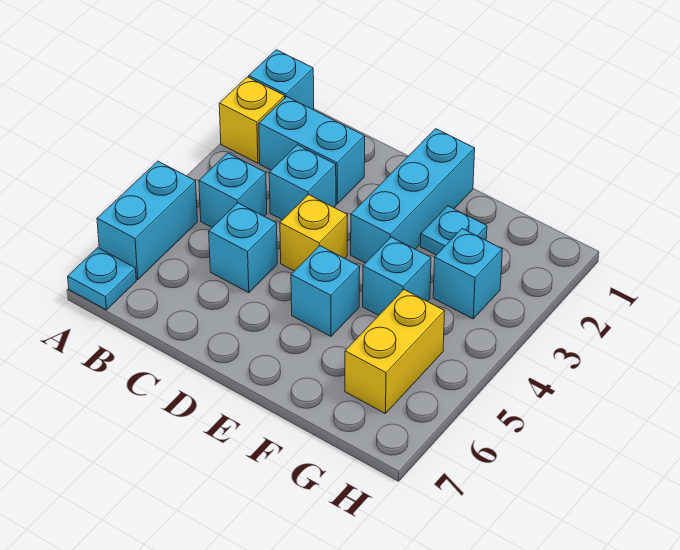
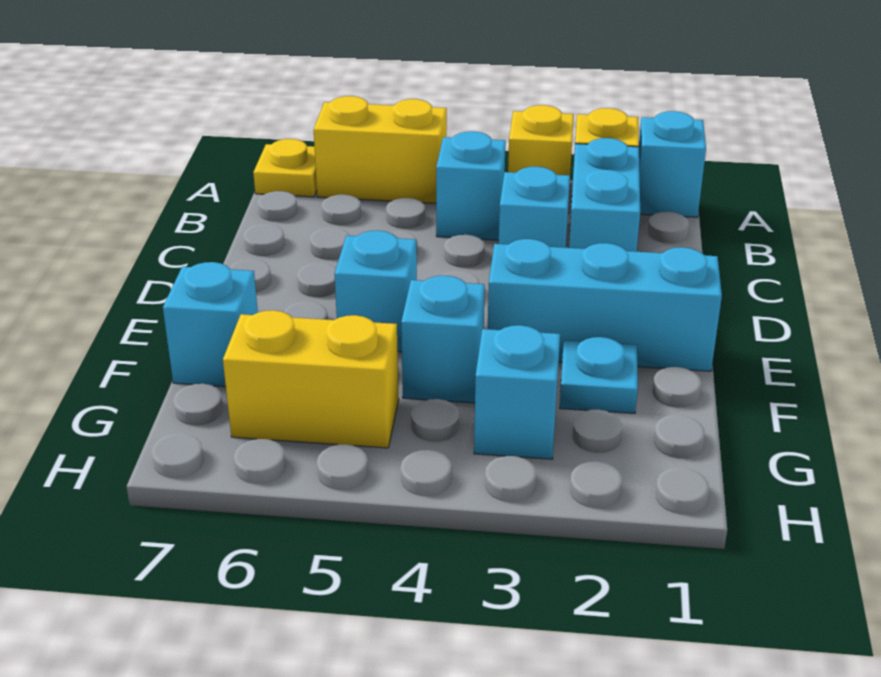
cyan 1x2 brick [97,161,197,280] -> yellow 1x2 brick [314,96,447,203]
cyan 1x1 plate [68,248,136,310] -> yellow 1x1 plate [253,139,317,197]
cyan 1x1 brick [209,203,277,293] -> cyan 1x1 brick moved to [163,262,258,387]
yellow 1x1 brick [280,195,347,271] -> yellow 1x1 brick moved to [508,105,574,175]

